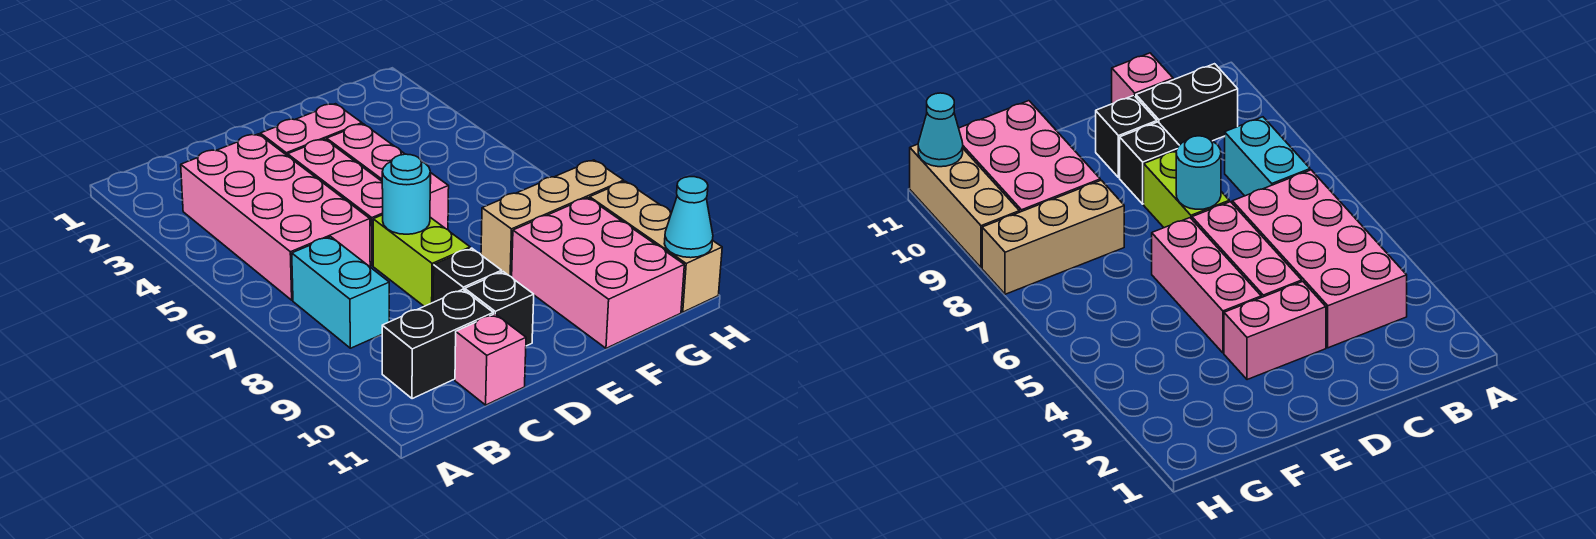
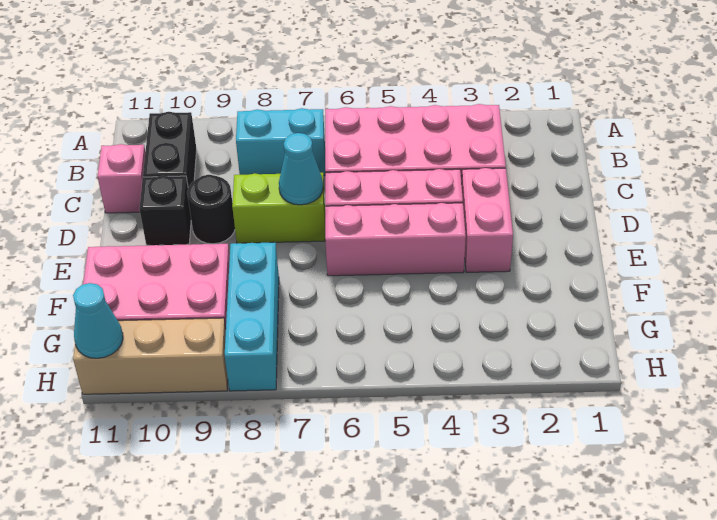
cyan 1x1 round brick [382,154,430,234] -> cyan 1x1 cone [279,133,323,205]
black 1x1 brick [433,248,502,302] -> black 1x1 round brick [187,175,235,244]
tan 1x3 brick [481,160,624,277] -> cyan 1x3 brick [225,242,279,391]

